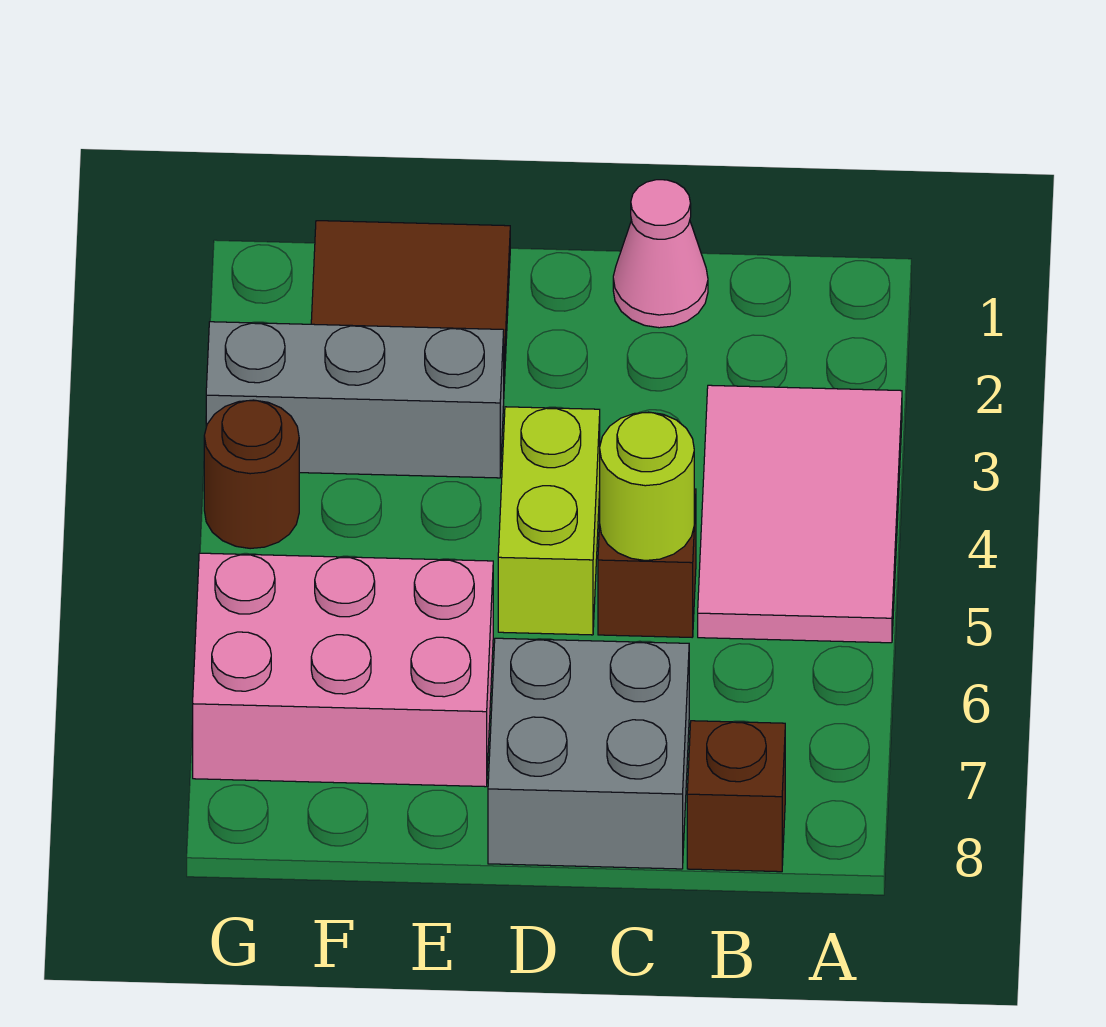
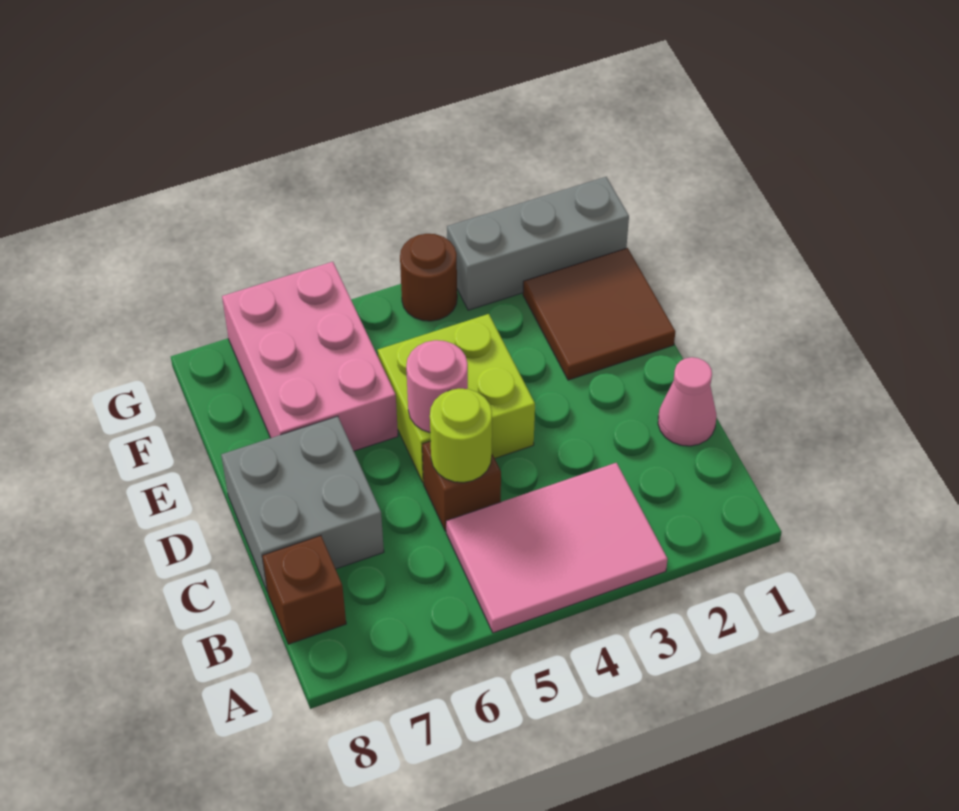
lime 1x2 brick [498,407,600,635] -> lime 2x2 brick [378,314,535,483]
none -> pink 1x1 round brick [406,340,468,432]
grey 1x3 brick [206,322,504,478] -> grey 1x3 brick turned to [447,177,629,310]

